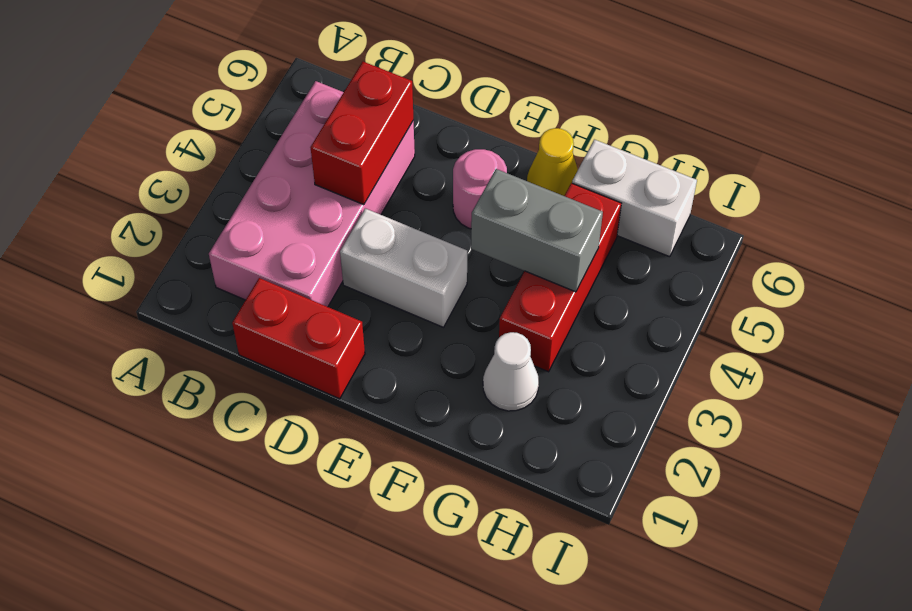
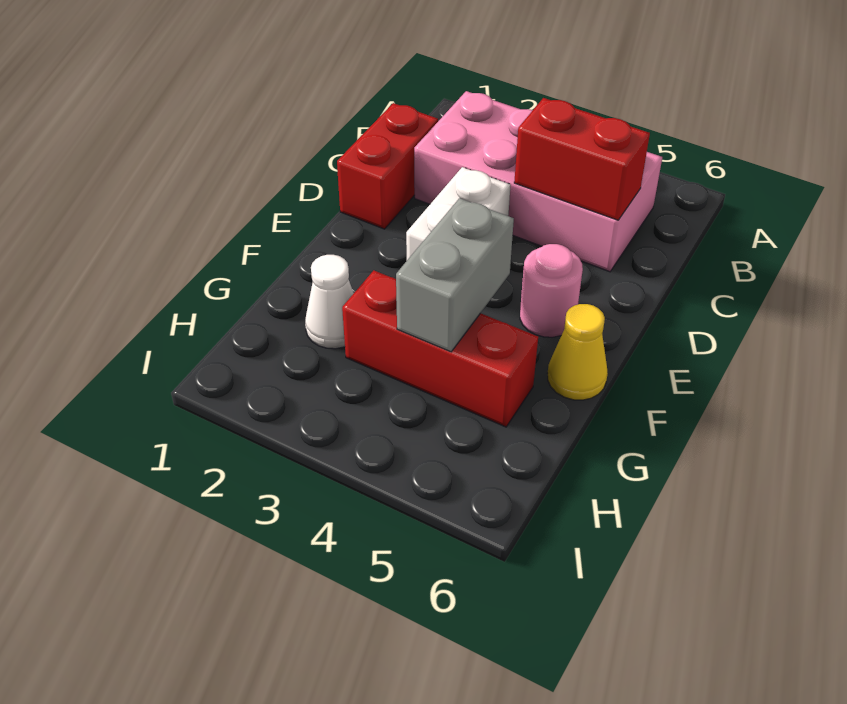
white 1x2 brick [572,139,697,257] -> none

